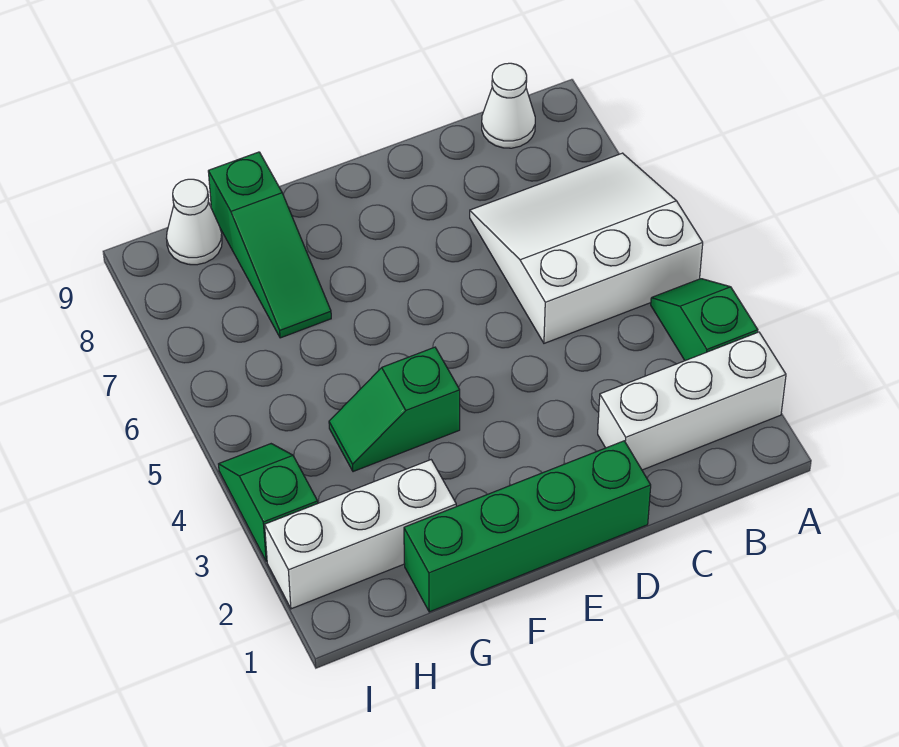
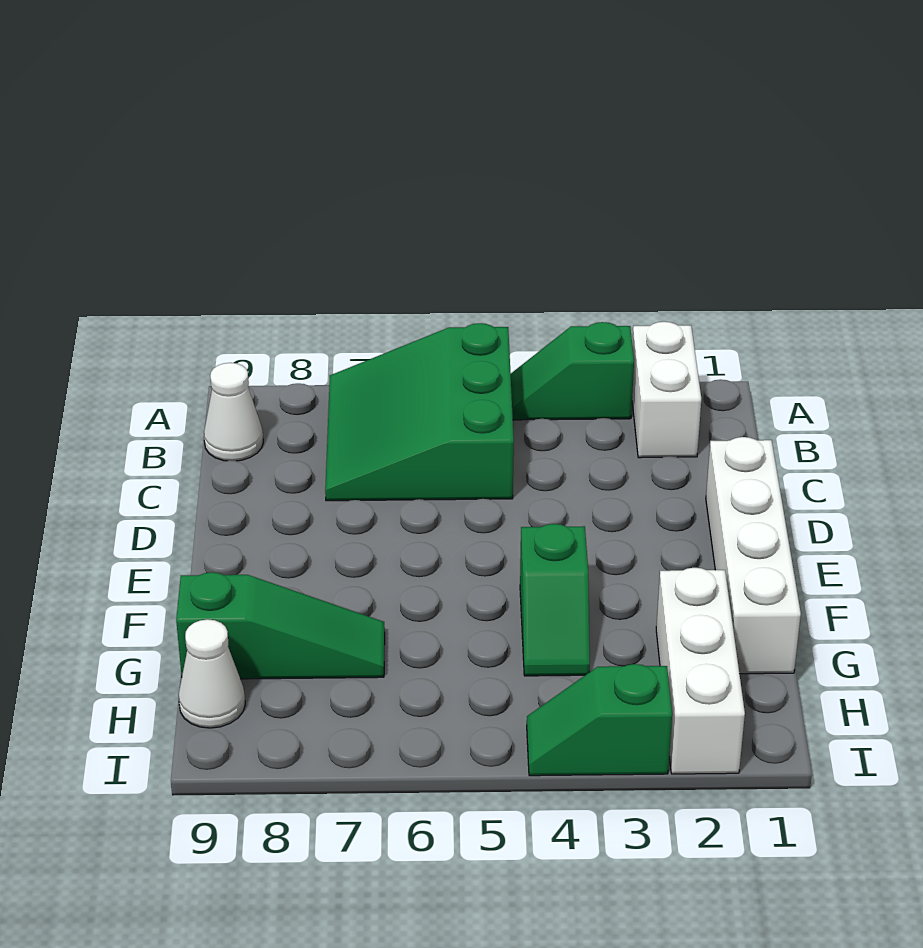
white 1x3 brick [598,332,786,470] -> white 1x2 brick [632,322,701,458]
white 3x3 slope [470,153,703,343] -> green 3x3 slope [325,323,514,501]
green 1x4 brick [404,441,651,612] -> white 1x4 brick [706,437,801,674]

